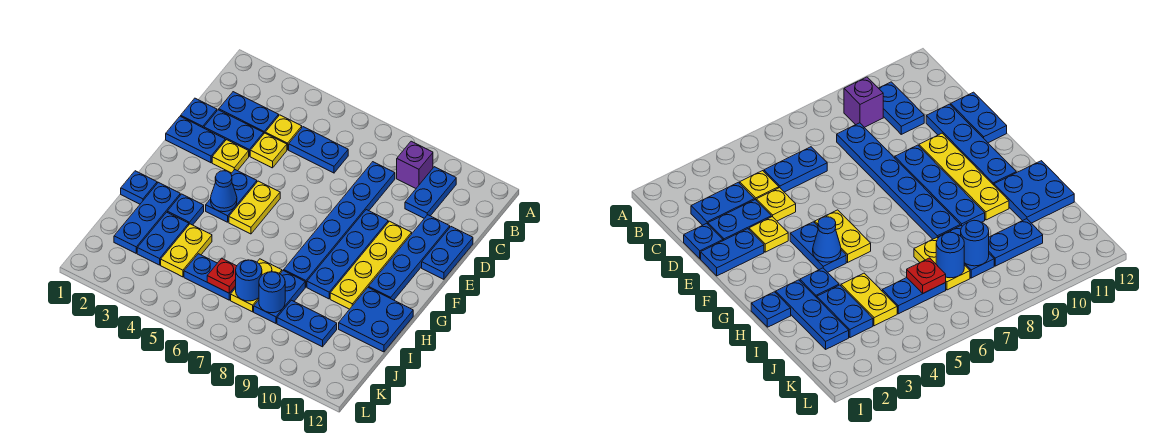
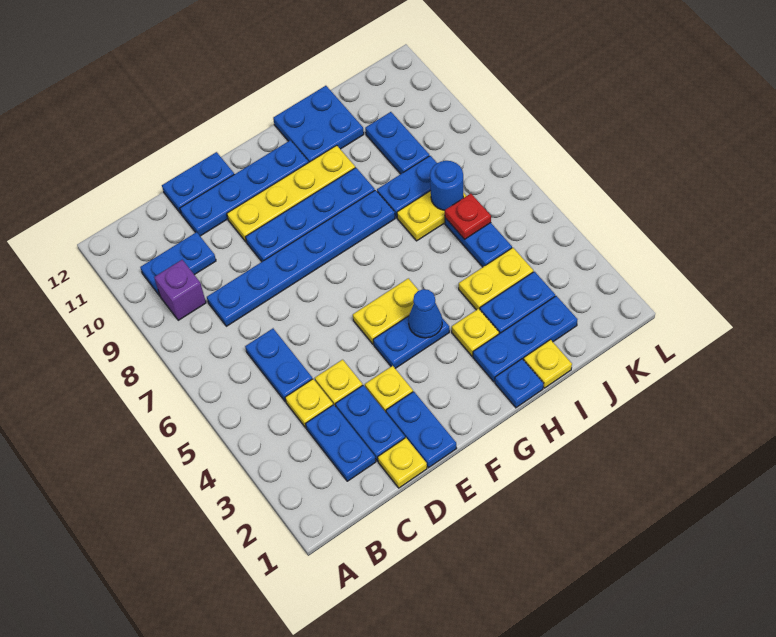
blue 1x1 plate [181,98,217,128] -> yellow 1x1 plate [378,438,427,488]
blue 1x1 plate [167,194,204,225] -> yellow 1x1 plate [452,309,499,356]
none -> yellow 1x1 plate [524,340,572,388]
blue 1x1 round brick [259,272,285,313] -> none

